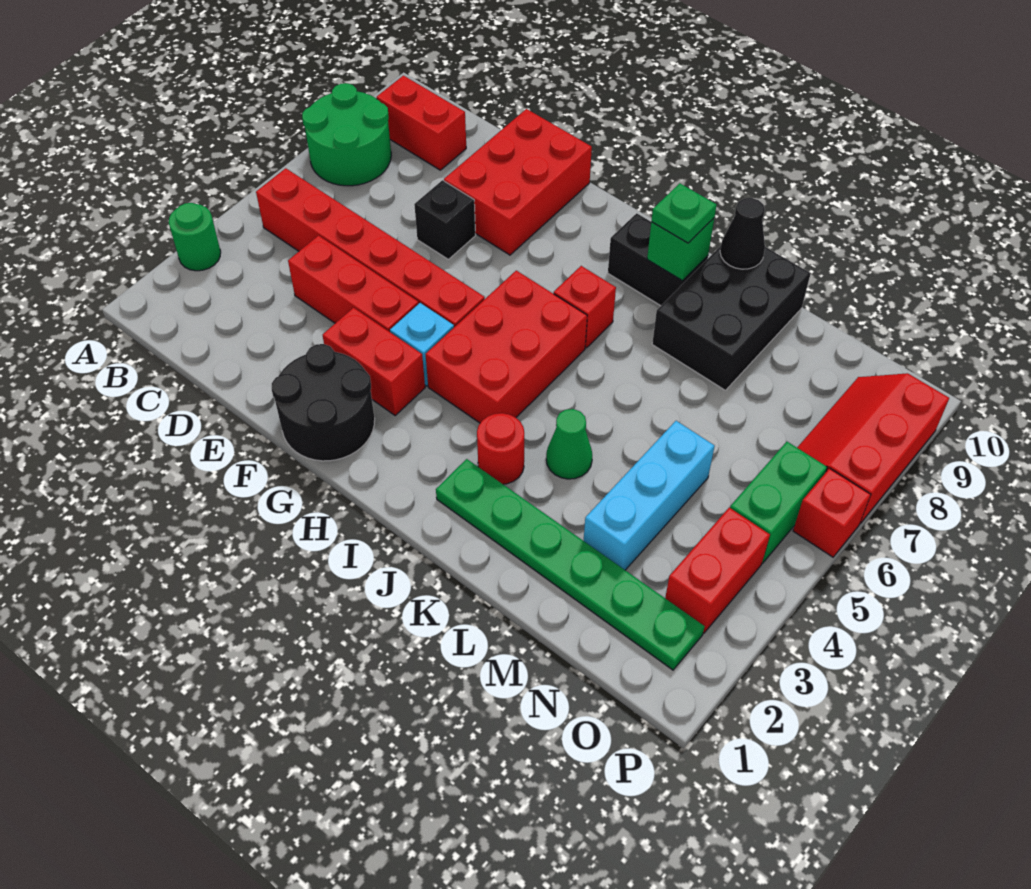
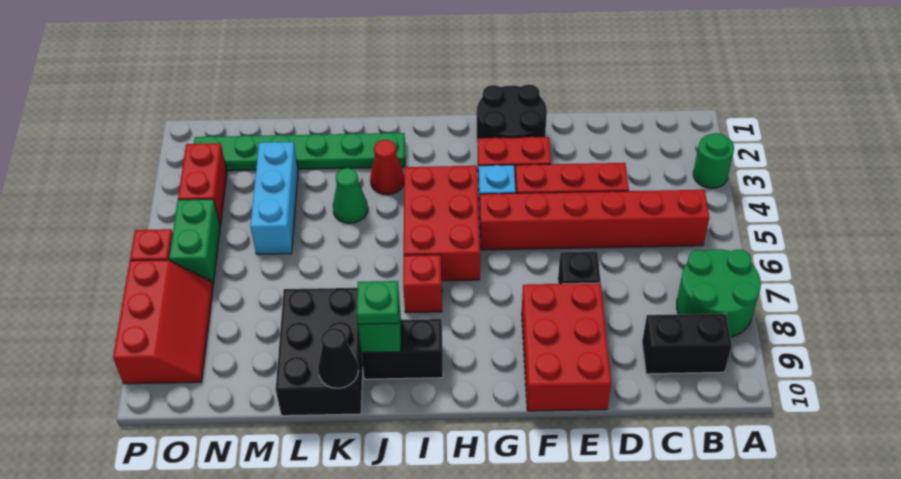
red 1x2 brick [377,76,466,170] -> black 1x2 brick [642,314,732,374]
red 1x1 round brick [477,413,524,484] -> red 1x1 cone [370,140,404,195]

